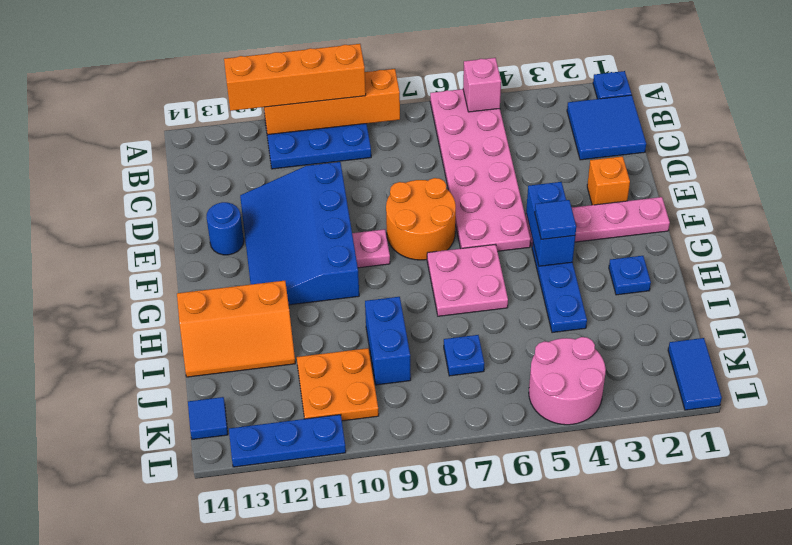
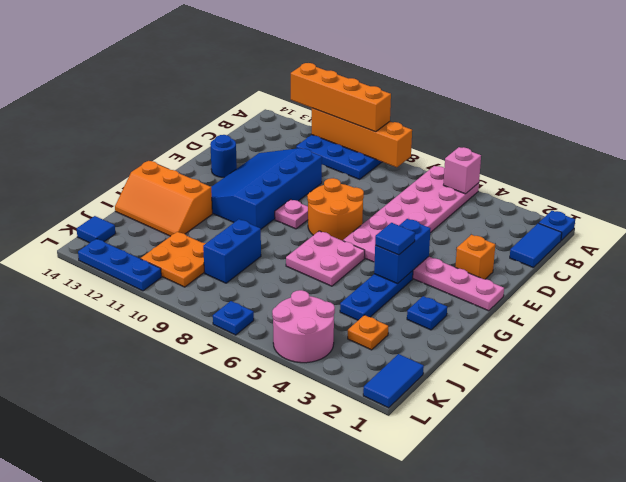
blue 2x2 tile [567,95,646,160] -> blue 1x2 tile [510,223,562,267]
none -> orange 1x1 plate [348,315,388,350]
blue 1x1 plate [444,335,484,376] -> blue 1x1 plate moved to [213,301,254,335]

